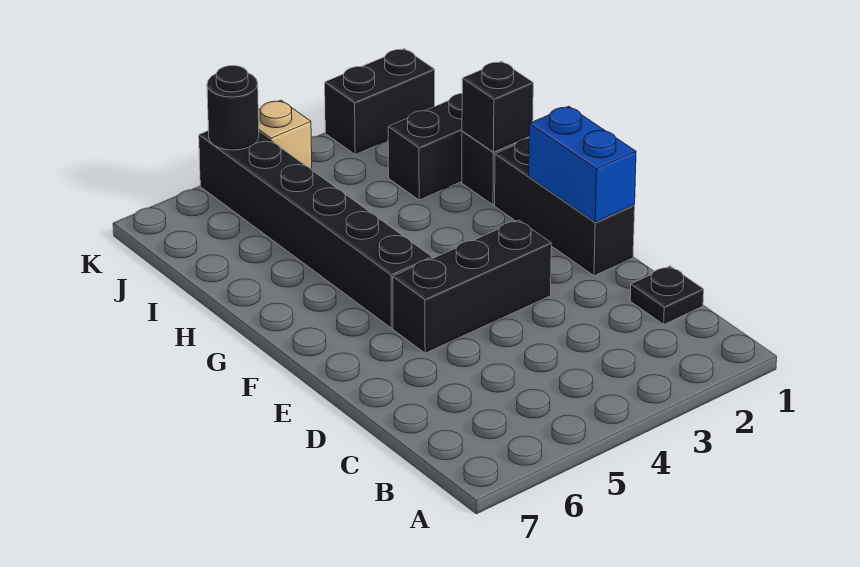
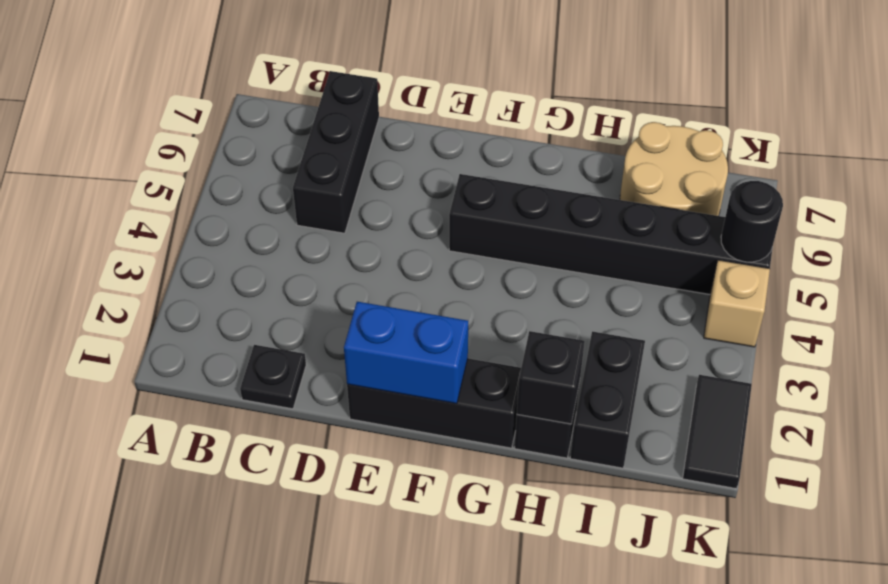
black 1x3 brick [393,220,551,353] -> black 1x3 brick moved to [293,71,379,233]
none -> tan 2x2 round brick [620,122,728,216]
black 1x2 brick [325,49,435,155] -> black 1x2 tile [683,375,752,489]

